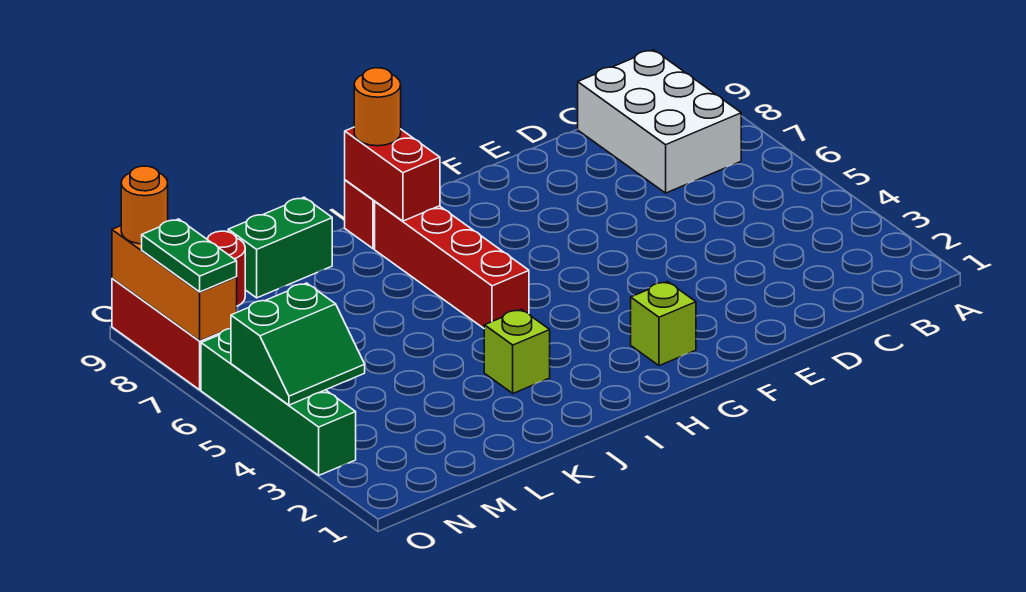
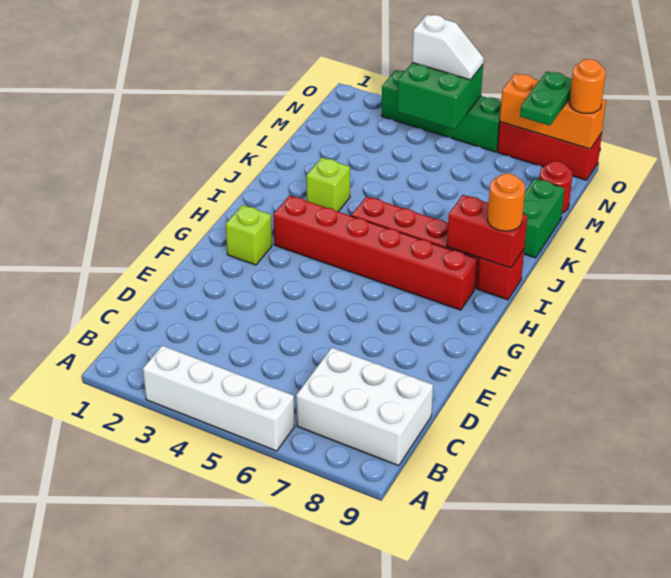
none -> white 1x4 brick [143,346,294,451]
none -> red 1x6 brick [273,196,477,310]
green 2x2 slope [231,283,365,405] -> green 2x2 brick [397,63,483,129]
none -> white 1x2 slope [412,15,484,80]
green 1x2 plate [142,219,237,292] -> green 1x2 plate turned to [520,72,572,126]

